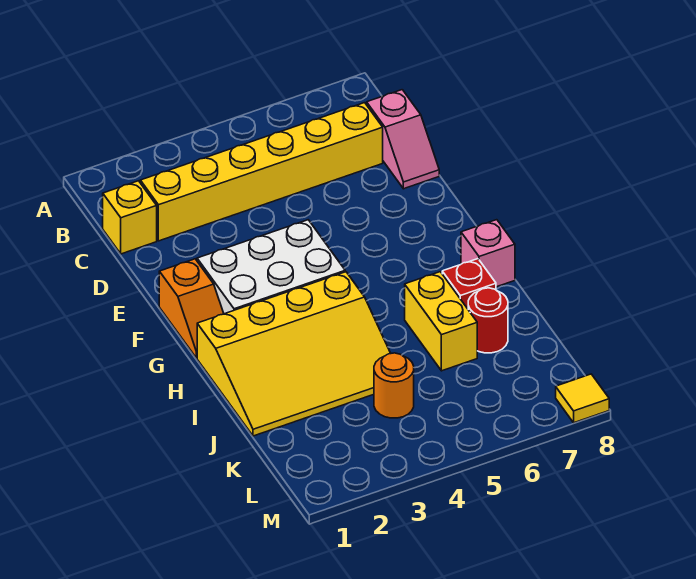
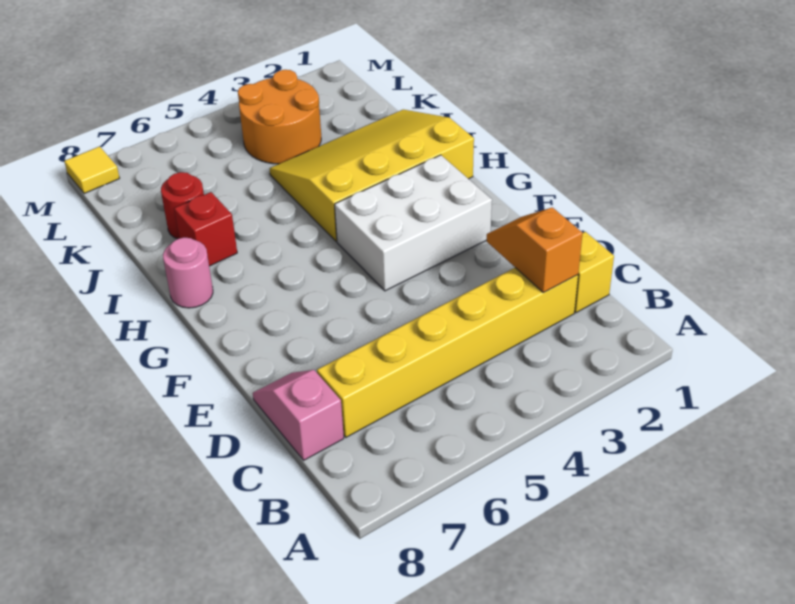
orange 1x2 slope [159,259,224,358] -> orange 1x2 slope moved to [487,207,583,292]
pink 1x1 brick [461,220,515,287] -> pink 1x1 round brick [163,237,213,308]
yellow 1x2 brick [405,272,477,371] -> none
orange 1x1 round brick [374,353,414,418] -> orange 2x2 round brick [238,70,321,164]

